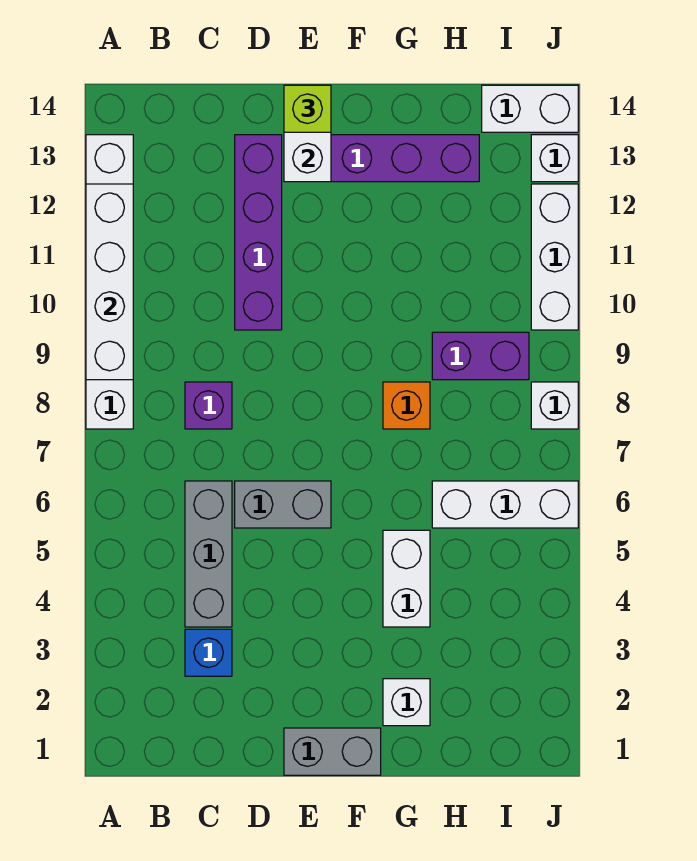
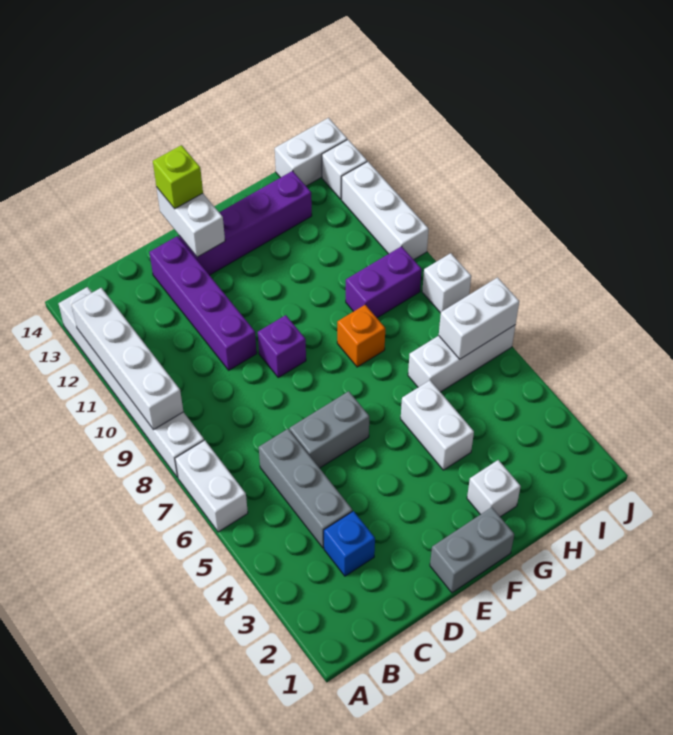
none -> white 1x2 brick [175,440,248,532]
purple 1x1 brick [185,382,232,429] -> purple 1x1 brick moved to [258,315,306,377]
none -> white 1x2 brick [439,277,519,359]

